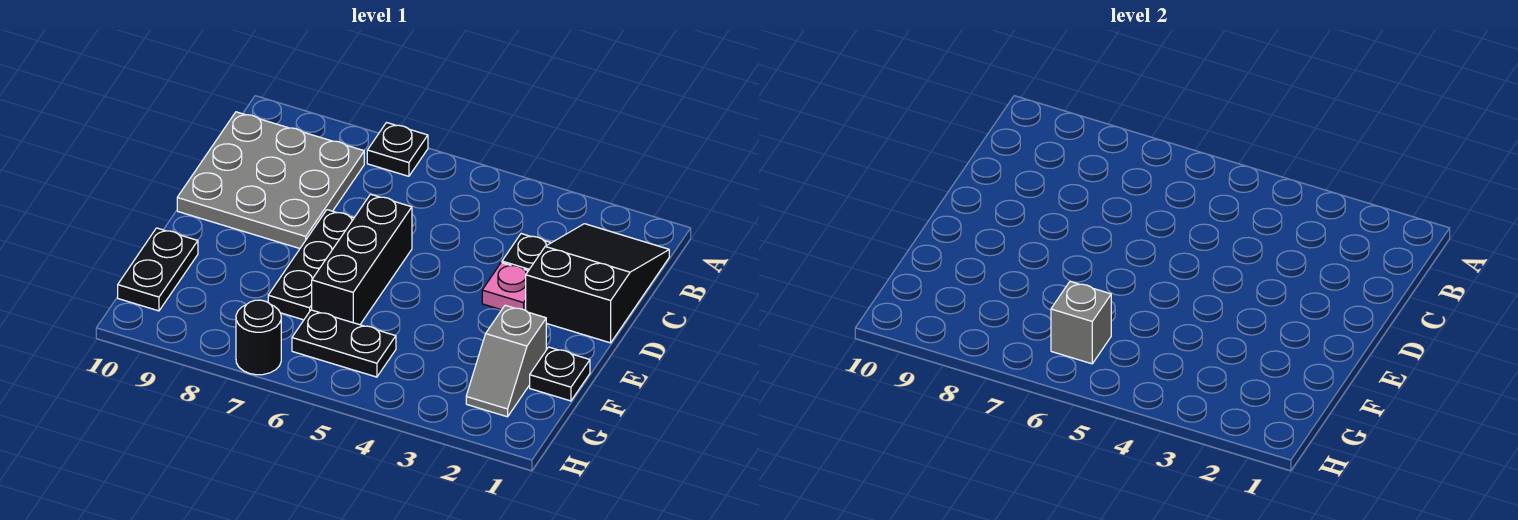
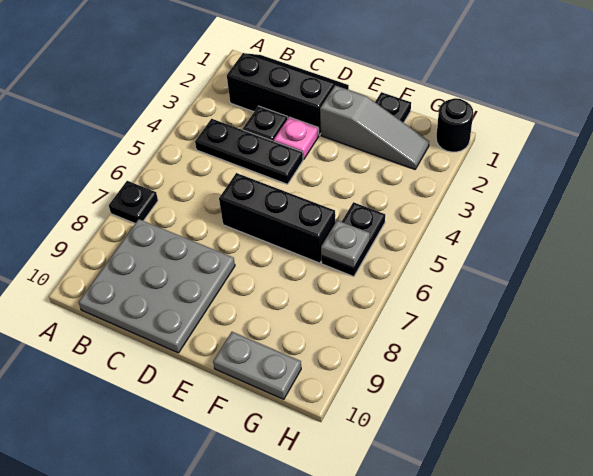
black 2x3 slope [526,224,669,343] -> black 2x3 slope turned to [227,53,349,135]
black 1x3 plate [268,210,354,320] -> black 1x3 plate moved to [195,119,303,184]
grey 1x2 slope [466,305,546,417] -> grey 1x3 slope [320,85,429,169]
black 1x2 plate [118,228,198,311] -> grey 1x2 plate [213,332,301,399]
grey 1x1 brick [1051,282,1111,364] -> grey 1x1 plate [321,220,370,268]
black 1x1 round brick [236,300,281,375] -> black 1x1 round brick moved to [436,98,473,152]

